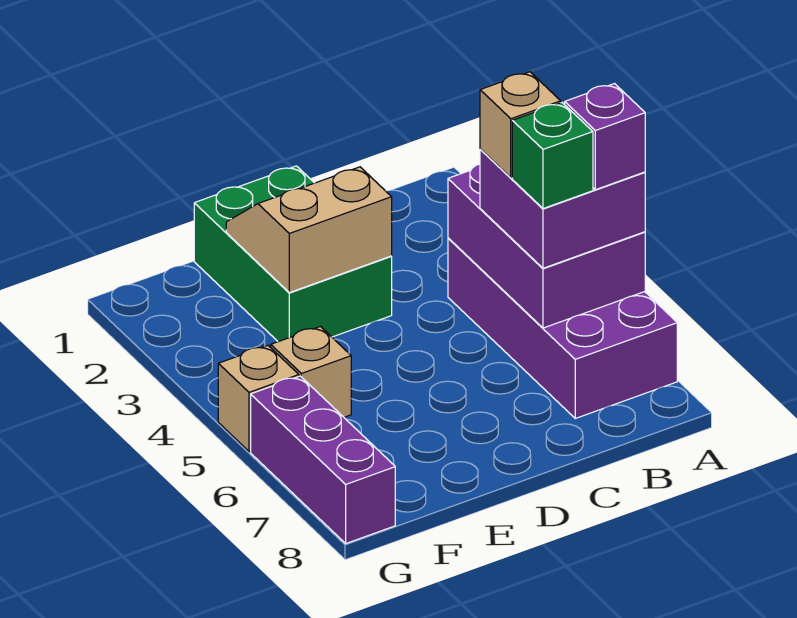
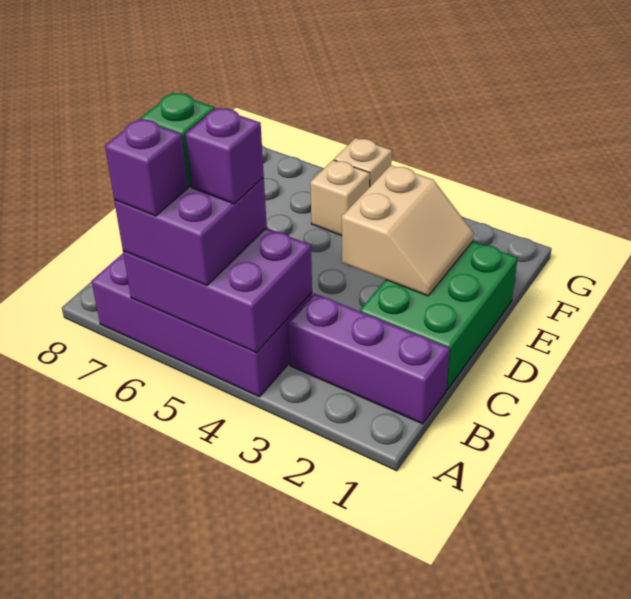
tan 1x1 brick [480,72,561,178] -> purple 1x1 brick [186,108,264,204]
green 2x3 brick [194,166,392,342] -> green 2x3 brick turned to [360,242,518,390]
purple 1x3 brick [251,376,395,543] -> purple 1x3 brick moved to [288,293,450,424]

